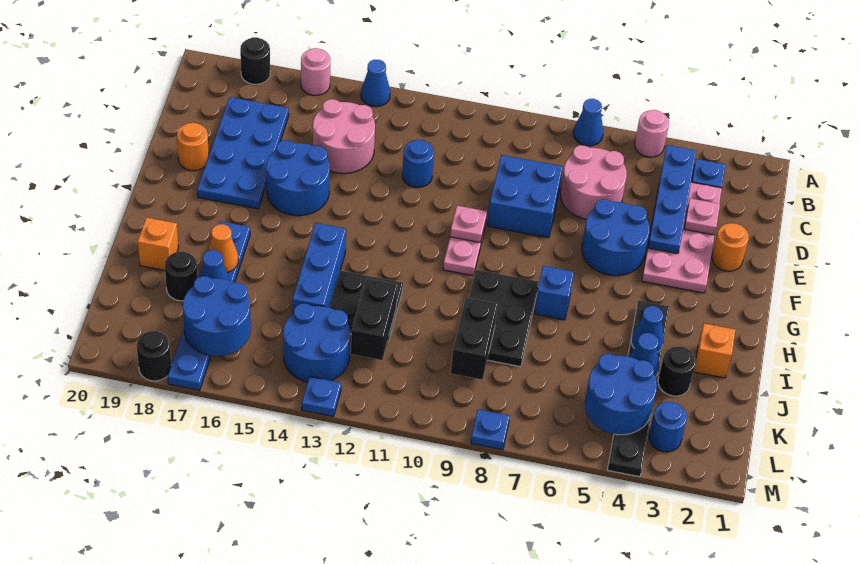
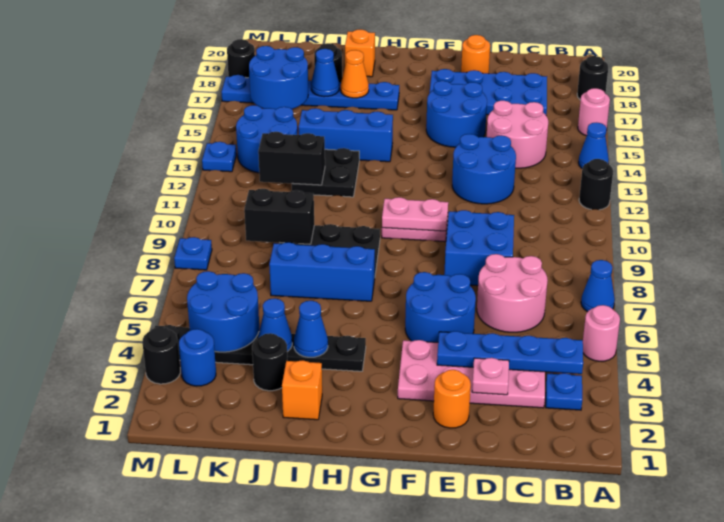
none -> black 1x1 round brick [579,159,613,210]
blue 1x1 round brick [402,140,434,187] -> blue 2x2 round brick [452,134,516,204]
pink 1x1 plate [450,206,487,243] -> pink 1x2 plate [382,197,448,231]
blue 1x1 brick [534,266,574,320] -> blue 1x3 brick [269,242,375,301]
none -> black 1x1 round brick [142,327,180,384]

